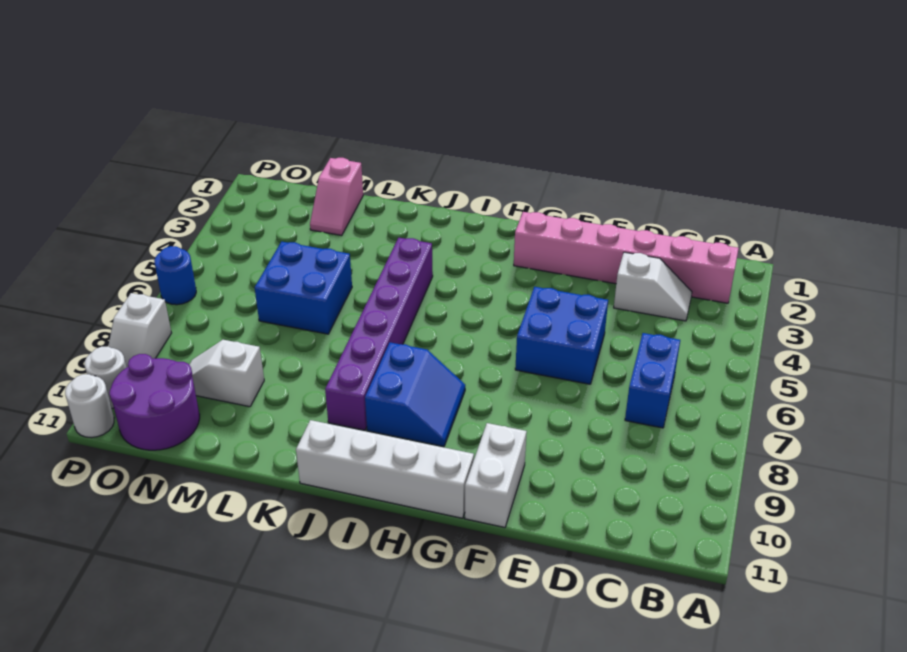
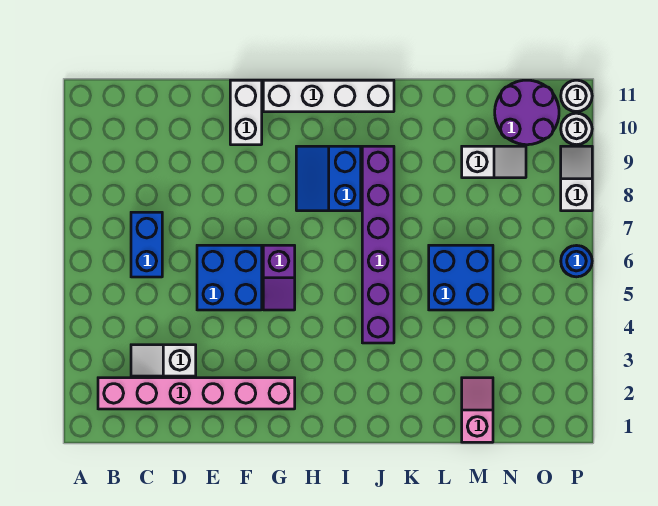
none -> purple 1x2 slope [263,245,295,310]

